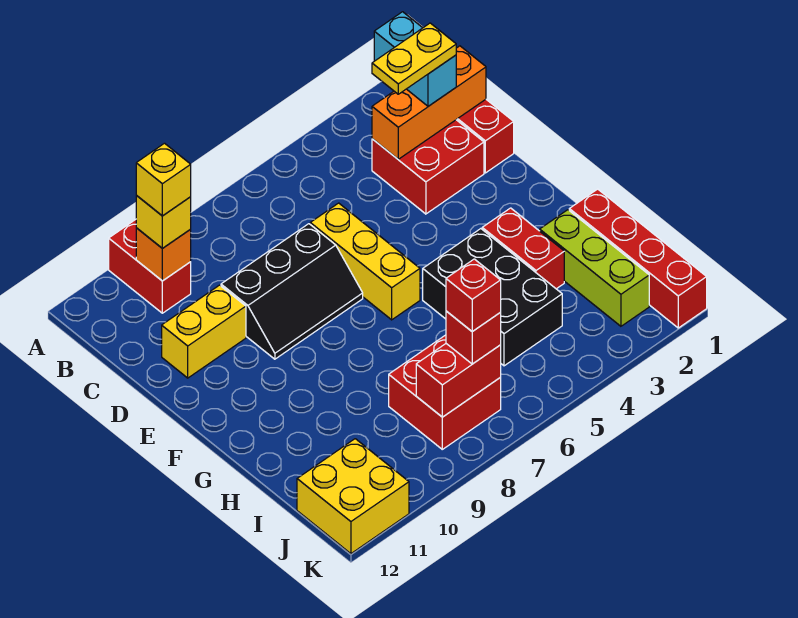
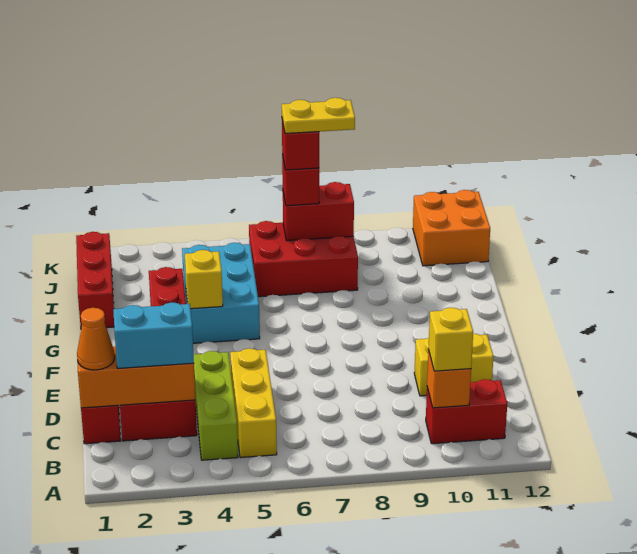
red 1x2 brick [109,220,191,313] -> red 1x2 brick turned to [426,379,507,444]
cyan 1x2 brick [374,12,456,106] -> cyan 1x2 brick turned to [113,302,194,368]
yellow 1x1 brick [136,143,191,216] -> yellow 1x1 brick moved to [185,250,223,309]
none -> orange 1x1 cone [77,308,115,370]
yellow 1x2 plate [372,23,456,94] -> yellow 1x2 plate moved to [282,98,355,134]
yellow 1x3 brick [310,203,420,320] -> yellow 1x3 brick moved to [230,348,277,458]
black 2x3 slope [221,224,363,359] -> none
black 2x3 brick [423,229,562,366] -> cyan 2x3 brick [182,243,260,343]
red 1x4 brick [569,189,707,328] -> red 1x3 brick [76,232,114,328]
lime 1x3 brick [540,210,649,326] -> lime 1x3 brick moved to [193,351,238,460]
red 2x2 brick [389,335,501,449] -> red 2x3 brick [249,221,358,297]
yellow 2x2 brick [297,439,409,554] -> orange 2x2 brick [413,190,490,266]

